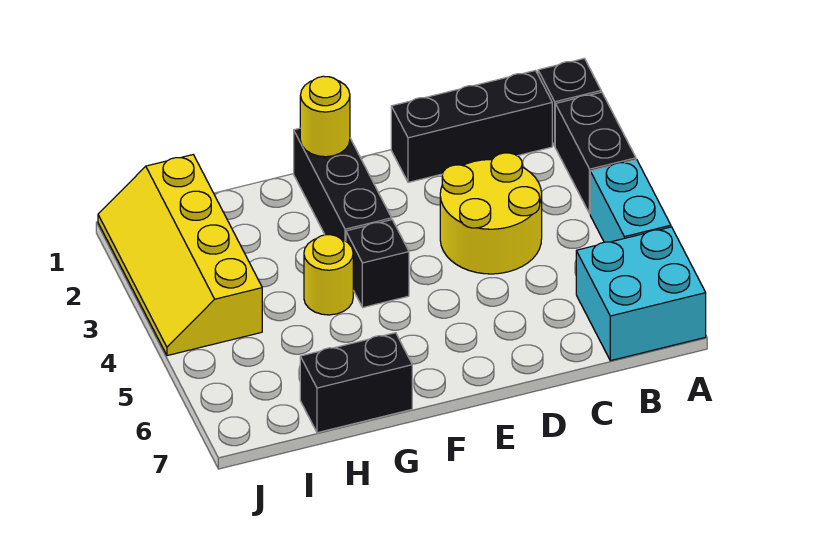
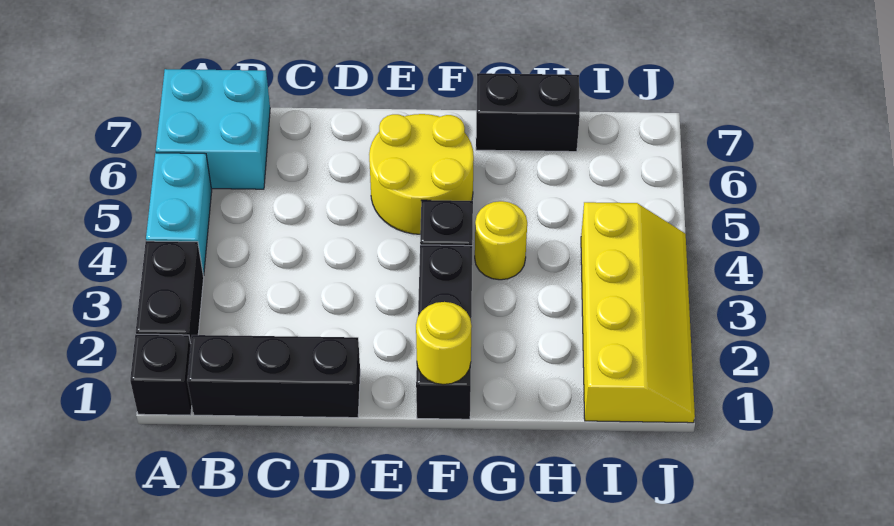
yellow 2x2 round brick [440,153,542,274] -> yellow 2x2 round brick moved to [369,114,474,234]

